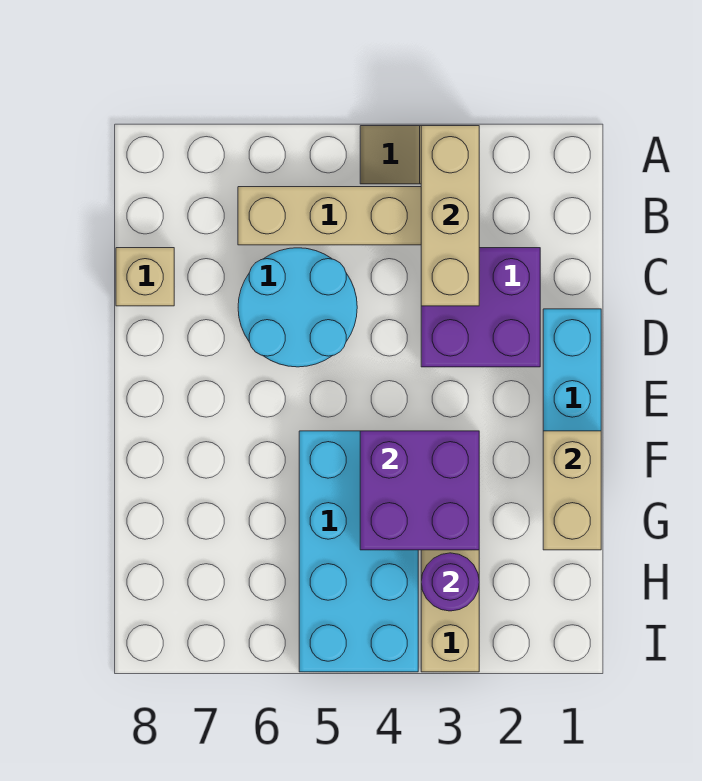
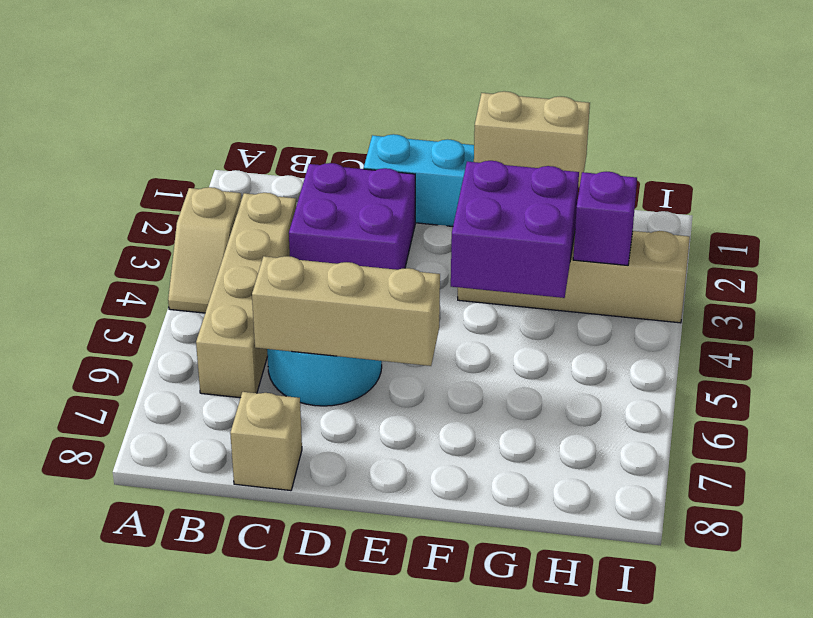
tan 1x3 brick [421,126,479,306] -> tan 1x3 brick moved to [252,256,440,366]
cyan 2x4 brick [299,431,418,672] -> none
purple 1x1 round brick [421,553,479,611] -> purple 1x1 brick [573,172,637,265]

